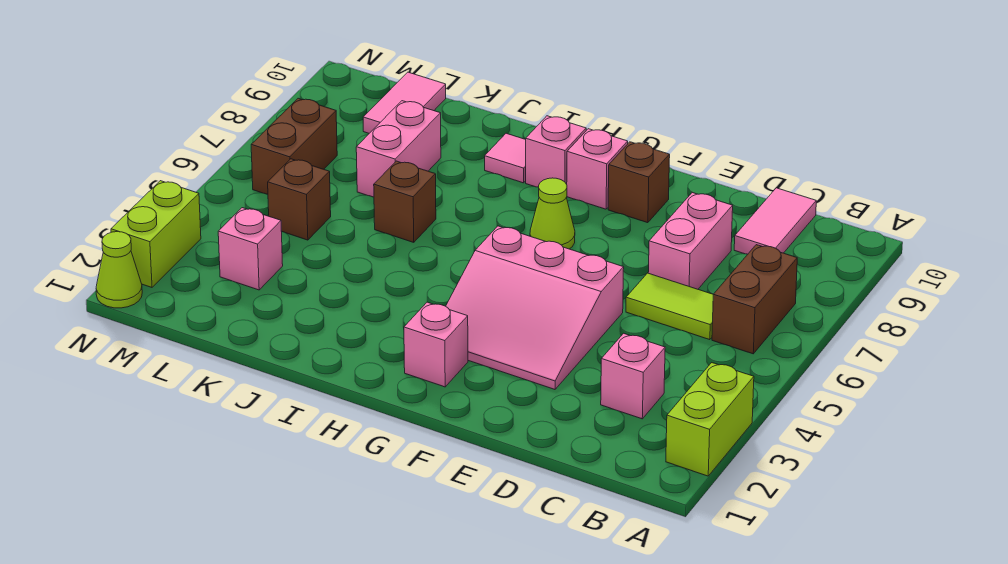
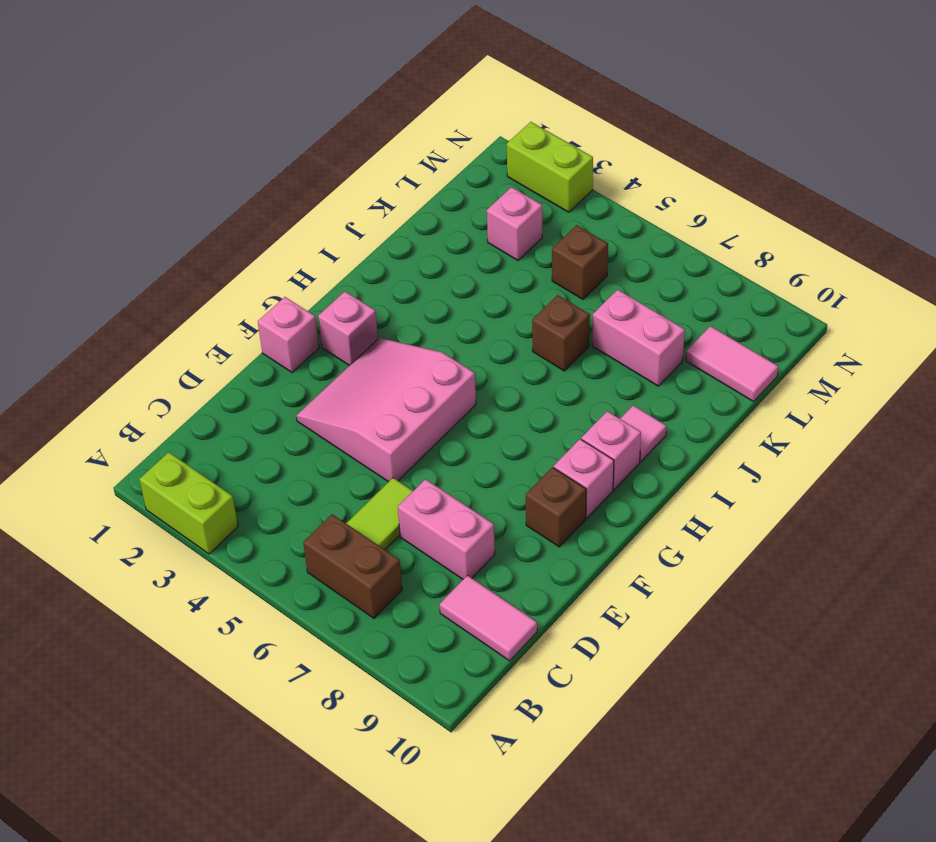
pink 1x1 brick [601,333,665,419] -> pink 1x1 brick moved to [258,297,319,372]
lime 1x1 cone [530,178,575,249] -> none
brown 1x2 brick [251,98,337,194] -> none
lime 1x1 cone [96,232,142,308] -> none

